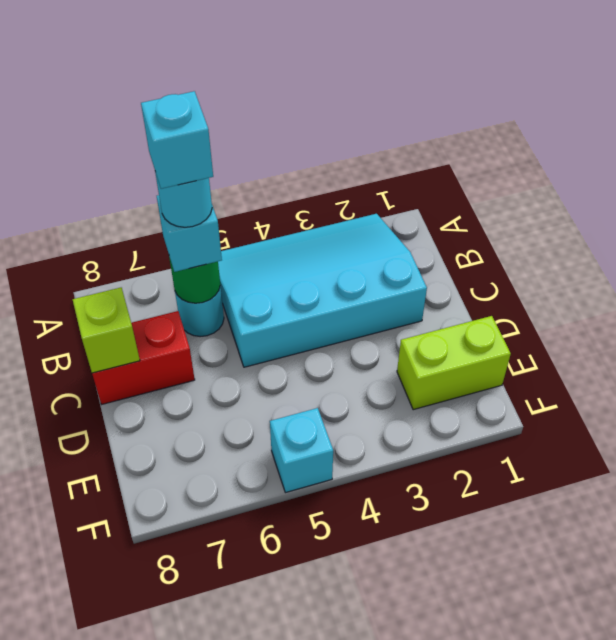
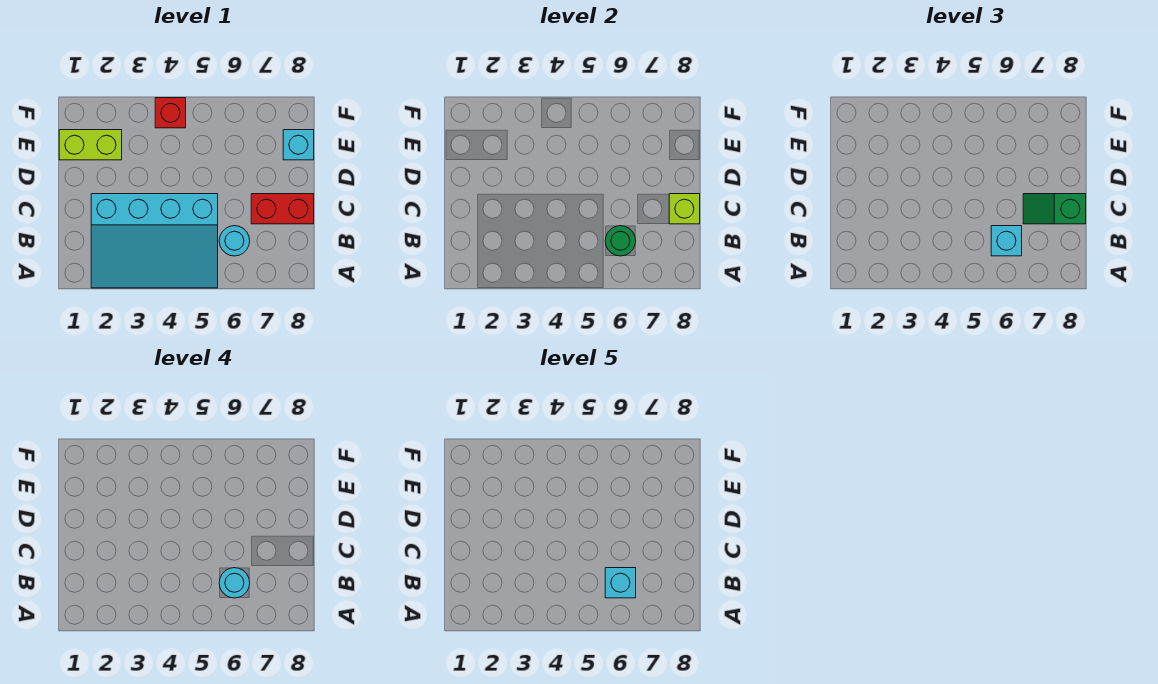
none -> green 1x2 slope [1023,194,1086,224]
none -> red 1x1 brick [155,98,186,128]
cyan 1x1 brick [270,408,333,493] -> cyan 1x1 brick moved to [283,130,314,160]

